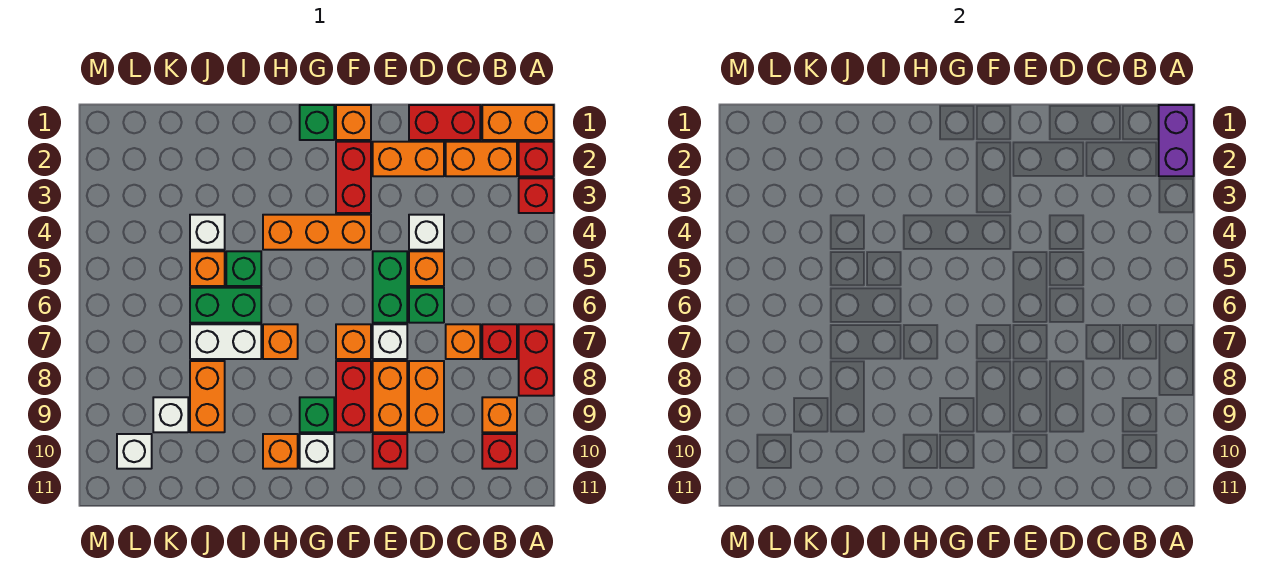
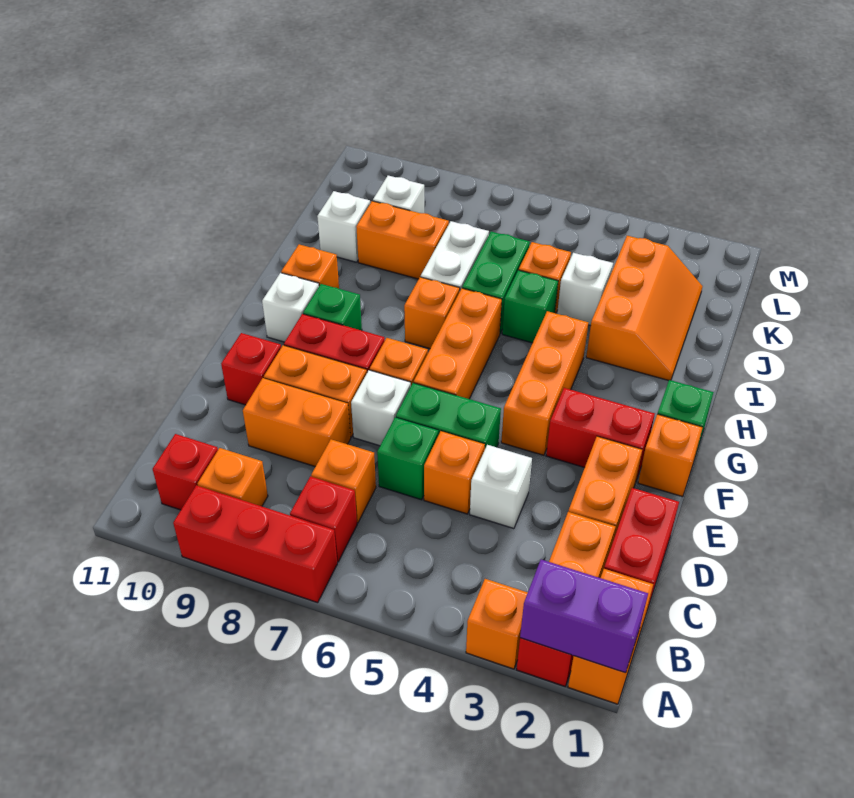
red 1x1 brick [519,178,554,213] -> orange 1x1 brick [466,579,528,669]
red 1x2 brick [519,324,554,396] -> red 1x3 brick [173,485,337,603]
none -> orange 1x3 brick [414,288,502,399]
none -> orange 2x3 slope [586,236,703,381]
white 1x1 brick [117,434,152,469] -> white 1x1 brick moved to [317,191,370,262]

